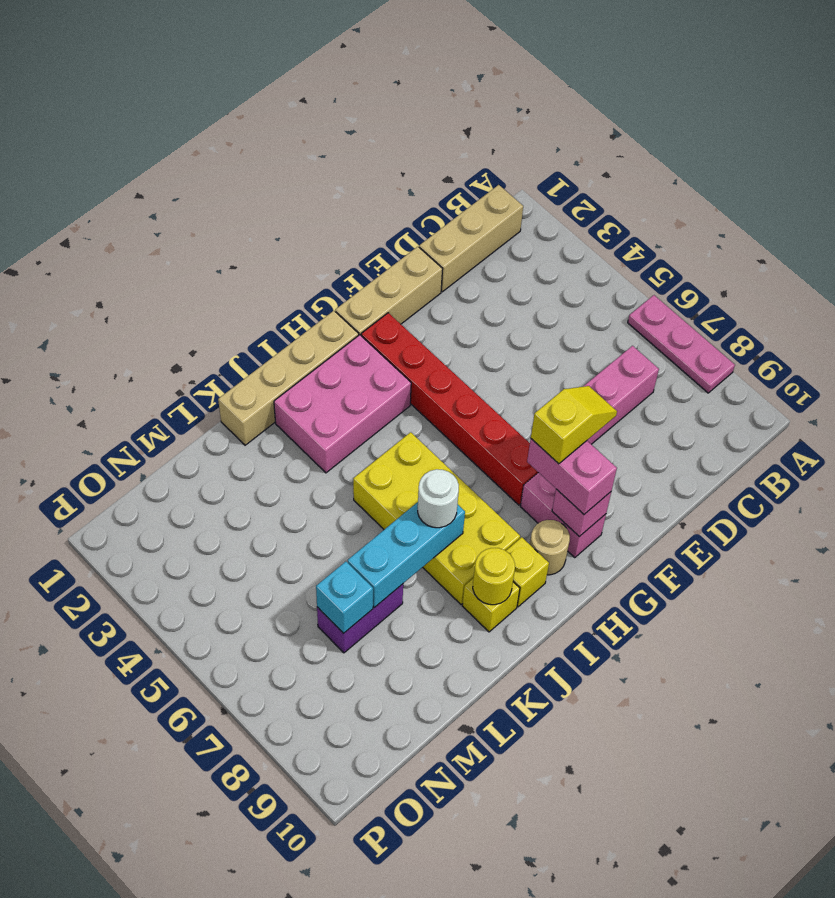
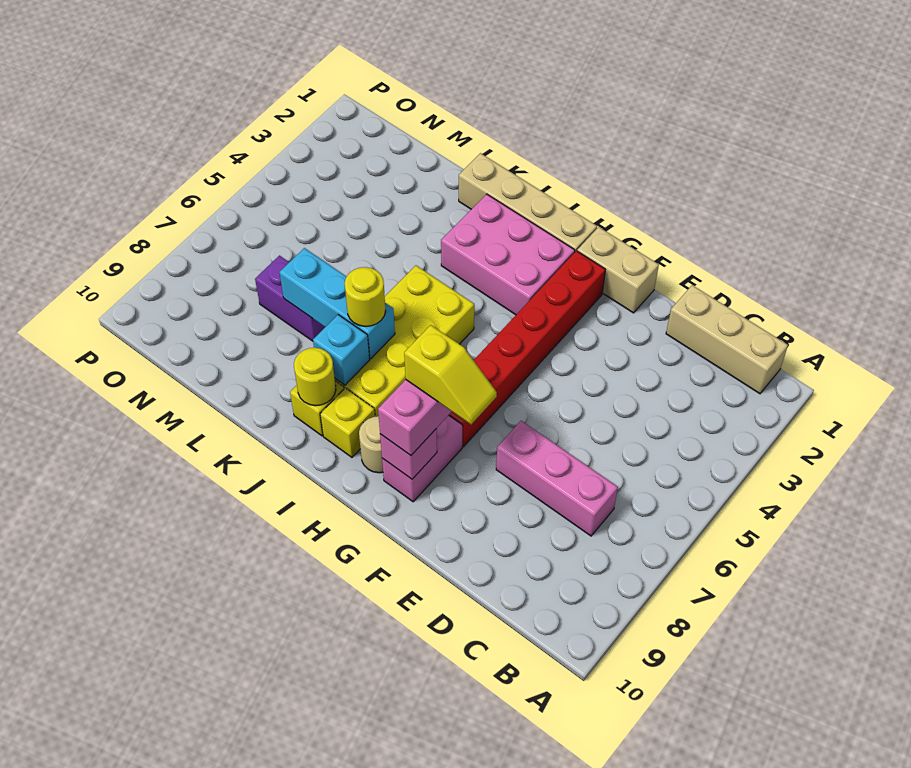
pink 1x3 plate [628,295,735,393] -> none
tan 1x3 brick [335,247,443,335] -> tan 1x2 brick [577,227,659,313]
white 1x1 round brick [418,469,459,528] -> yellow 1x1 round brick [345,267,386,326]
cyan 1x1 brick [316,562,373,633] -> cyan 1x1 brick moved to [313,315,370,385]

